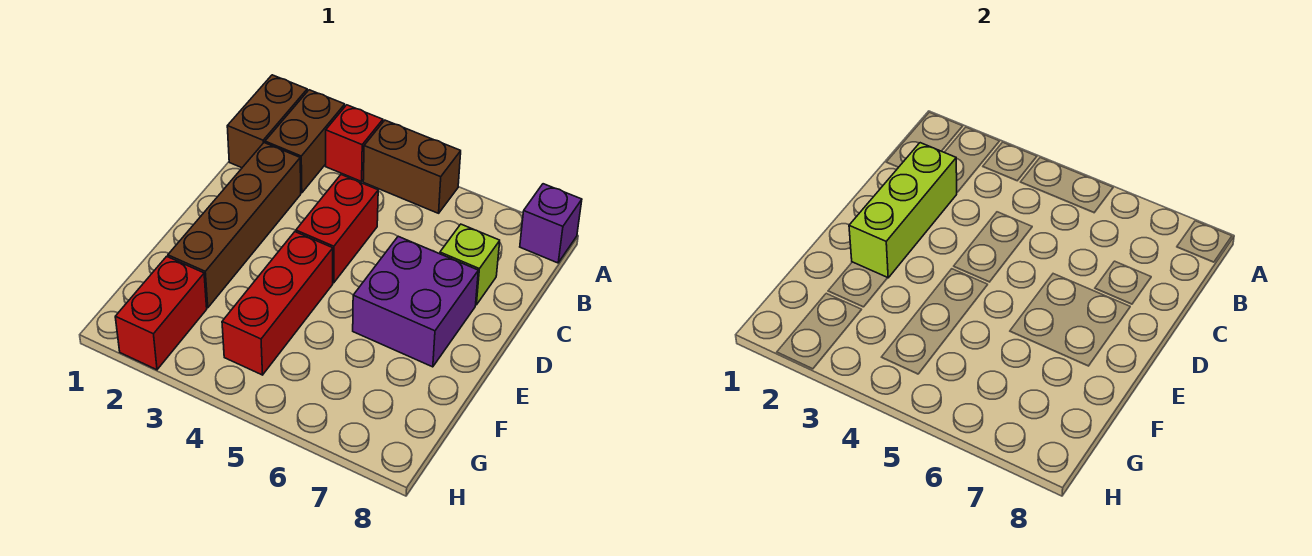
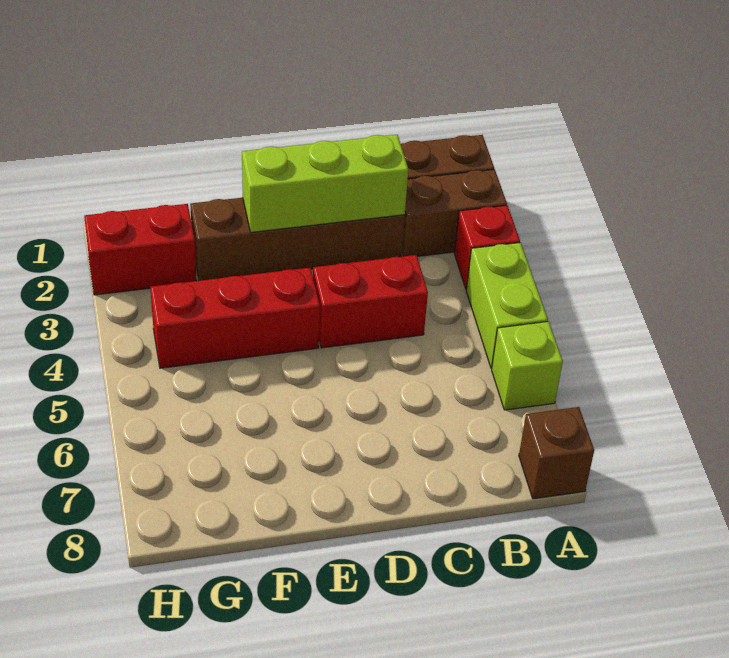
brown 1x2 brick [363,120,461,213] -> lime 1x2 brick [466,243,548,368]
purple 1x1 brick [520,184,582,263] -> brown 1x1 brick [519,407,594,499]
lime 1x1 brick [440,224,500,305] -> lime 1x1 brick moved to [492,321,563,410]
purple 2x2 brick [353,236,478,367] -> none

